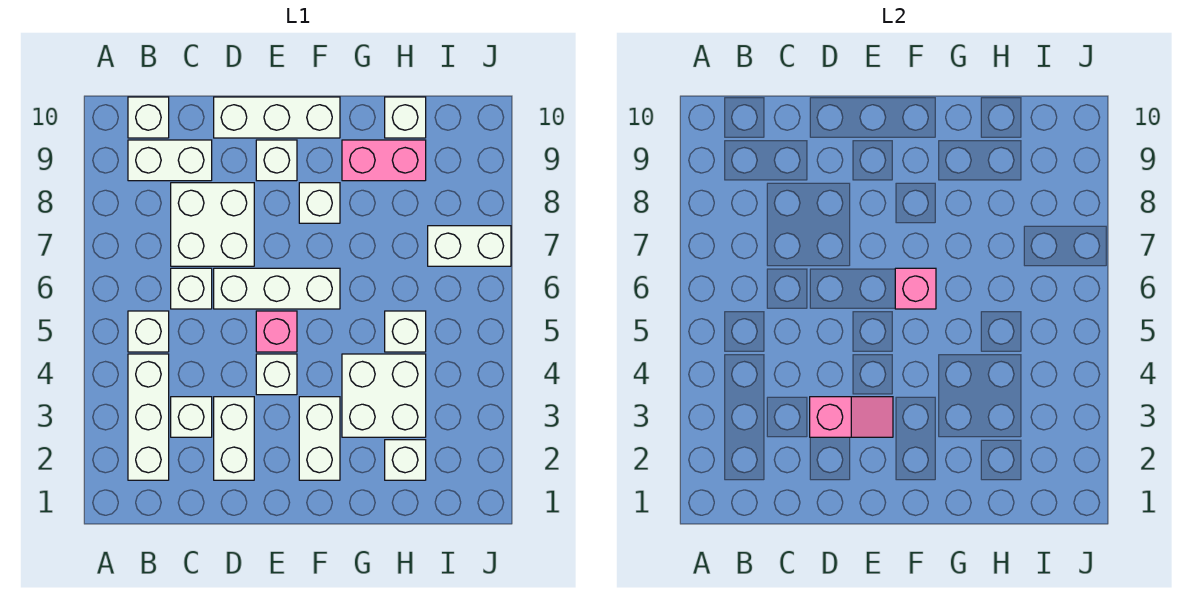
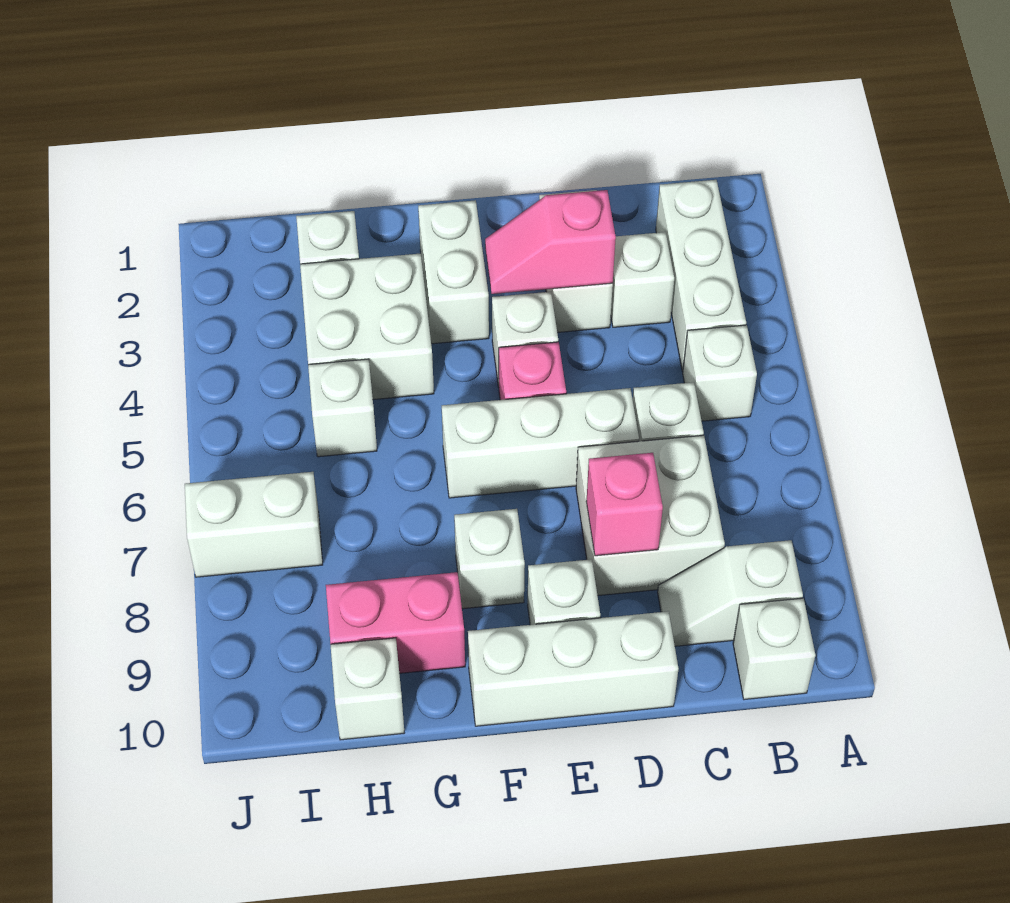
white 1x2 brick [128,140,212,181] -> white 1x2 slope [658,540,803,646]
pink 1x1 brick [895,268,936,309] -> pink 1x1 brick moved to [586,453,663,556]

